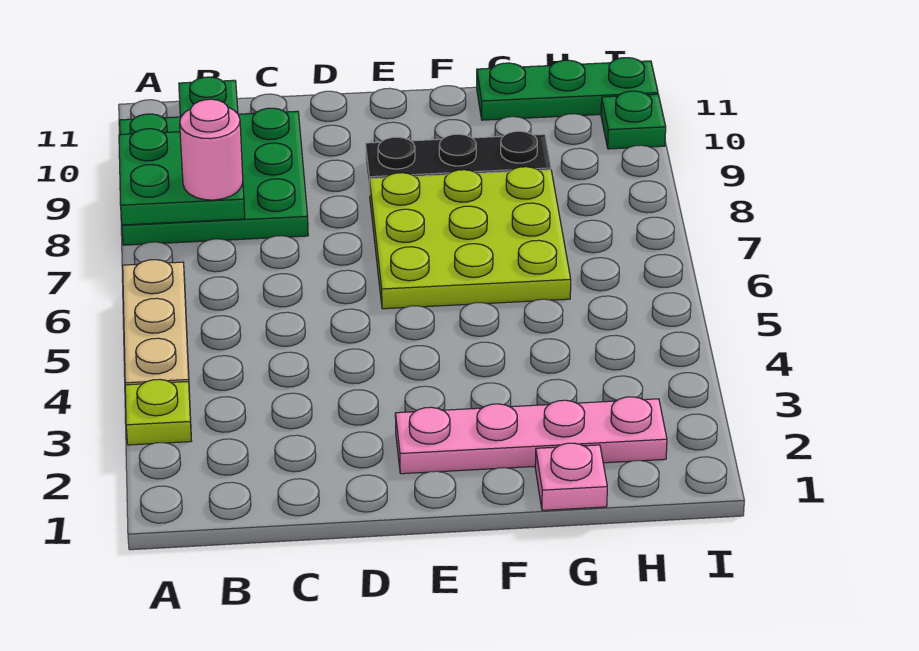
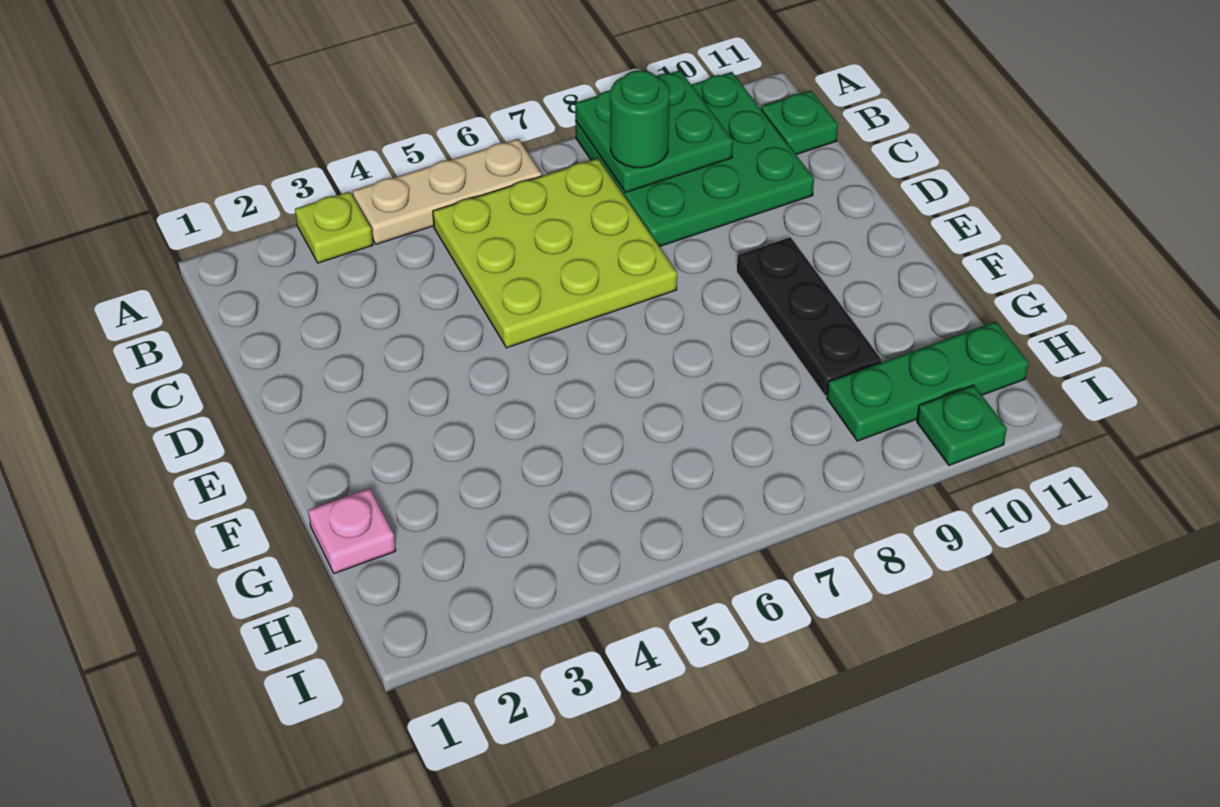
pink 1x1 round brick [180,99,243,200] -> green 1x1 round brick [610,70,670,168]
pink 1x4 plate [395,397,667,474] -> none
lime 3x3 plate [369,167,571,309] -> lime 3x3 plate moved to [433,158,677,348]
green 1x3 plate [477,58,658,120] -> green 1x3 plate turned to [827,321,1029,441]

